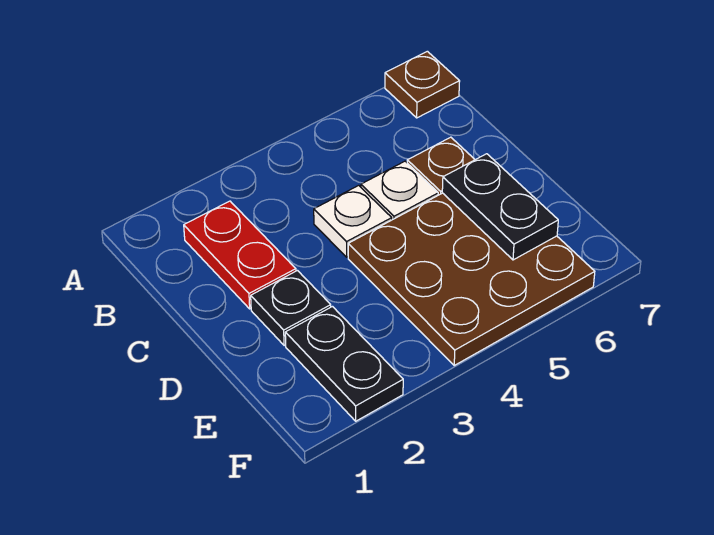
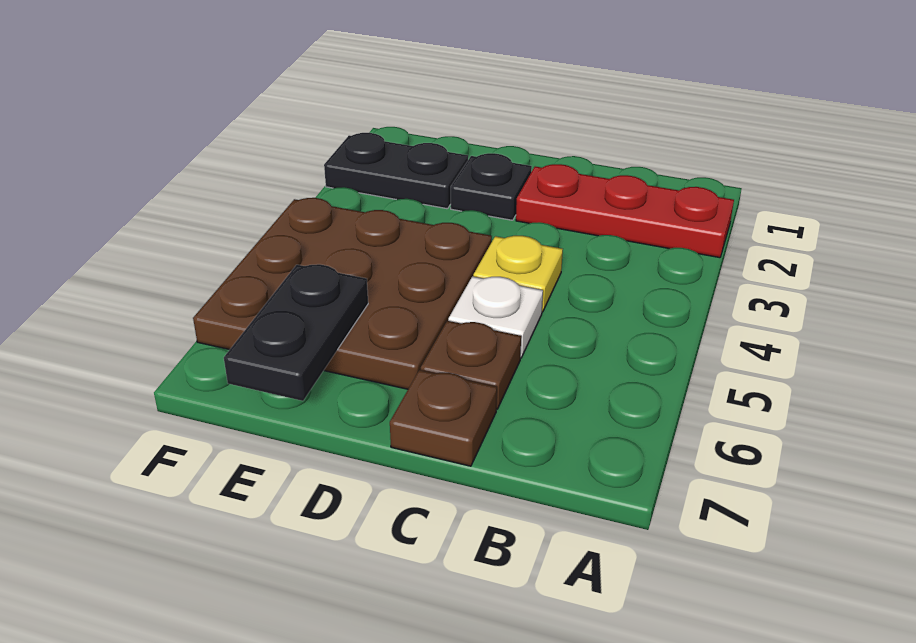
brown 1x1 plate [385,51,460,118] -> brown 1x1 plate moved to [390,370,497,466]
red 1x2 plate [184,201,296,309] -> red 1x3 plate [516,164,734,258]
white 1x1 plate [314,185,392,257] -> yellow 1x1 plate [473,236,563,312]
black 1x2 plate [442,154,558,260] -> black 1x2 plate turned to [224,264,368,401]

